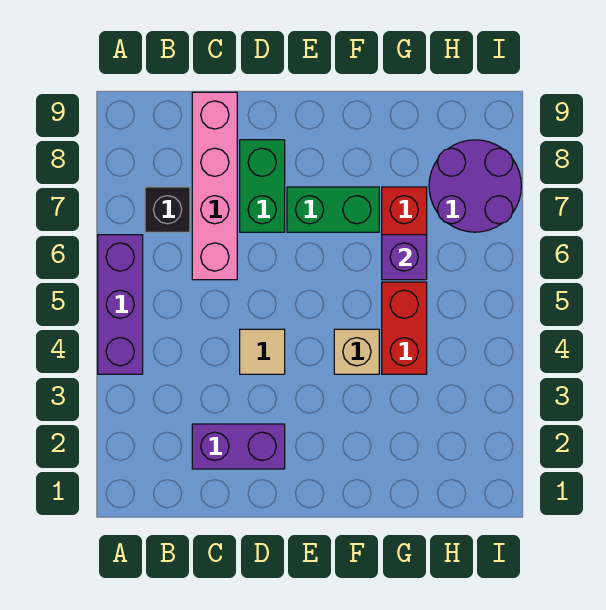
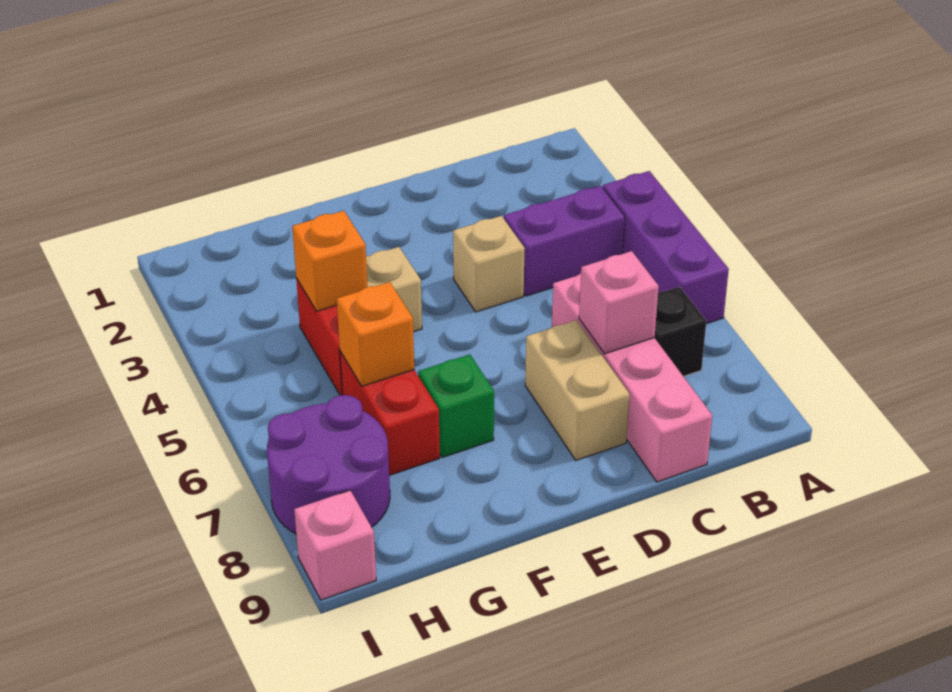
purple 1x2 brick [192,424,285,469] -> purple 1x2 brick moved to [504,186,625,296]
none -> pink 1x1 brick [579,251,659,354]
tan 1x1 tile [240,329,285,374] -> tan 1x1 brick [453,216,525,312]
green 1x2 brick [240,140,285,232] -> tan 1x2 brick [525,320,630,460]
green 1x2 brick [287,187,379,232] -> green 1x1 brick [418,354,494,457]
none -> orange 1x1 brick [292,211,367,311]
purple 1x1 brick [382,235,427,280] -> orange 1x1 brick [337,282,414,386]
none -> pink 1x1 brick [294,490,376,600]

